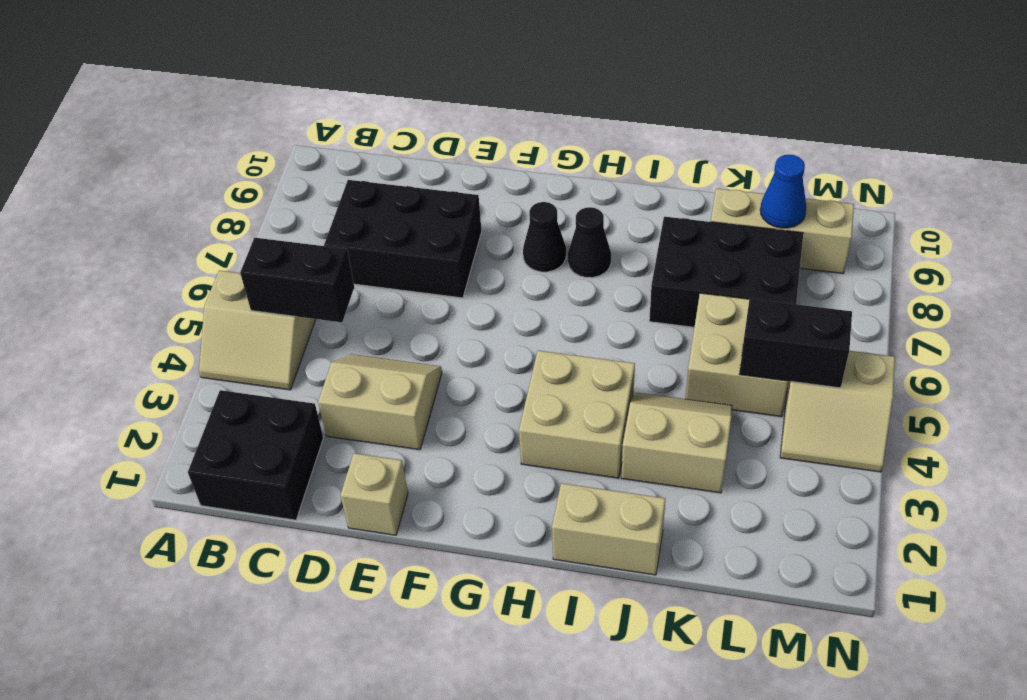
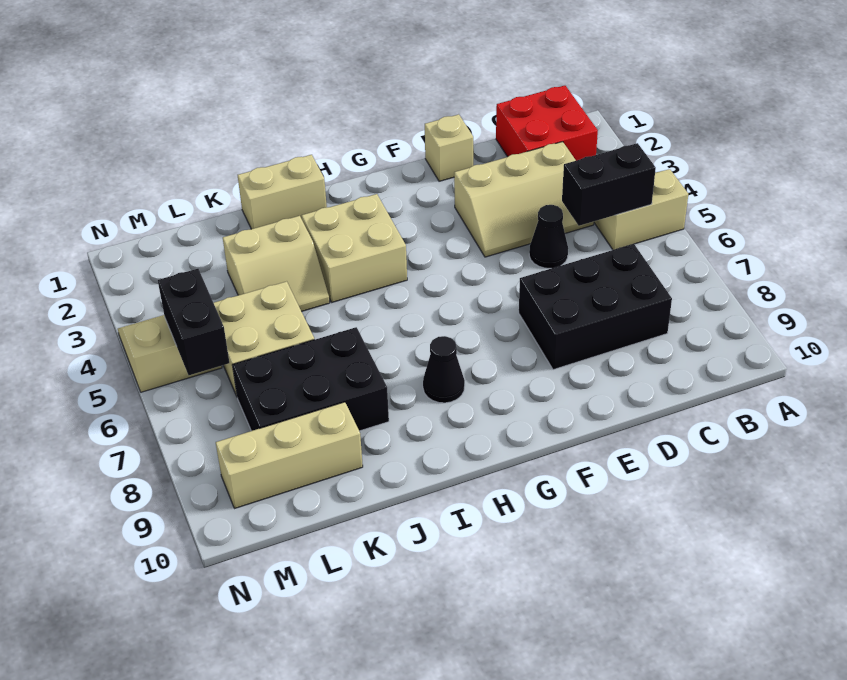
black 2x2 brick [188,390,323,520] -> red 2x2 brick [496,86,598,161]
tan 2x2 slope [318,354,442,450] -> tan 2x3 slope [454,142,594,257]
black 1x1 cone [523,202,566,272] -> black 1x1 cone moved to [529,205,568,268]
black 1x2 brick [739,299,852,388] -> black 1x2 brick turned to [158,269,229,375]
blue 1x1 cone [760,155,806,228] -> none

